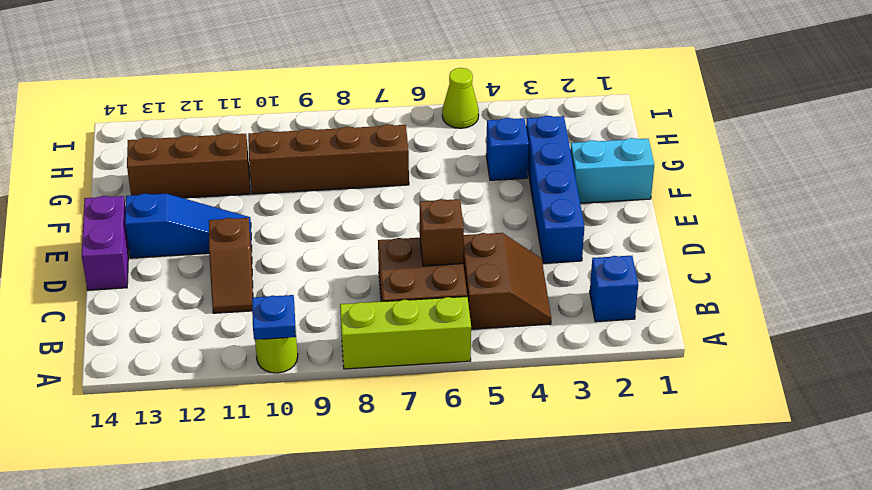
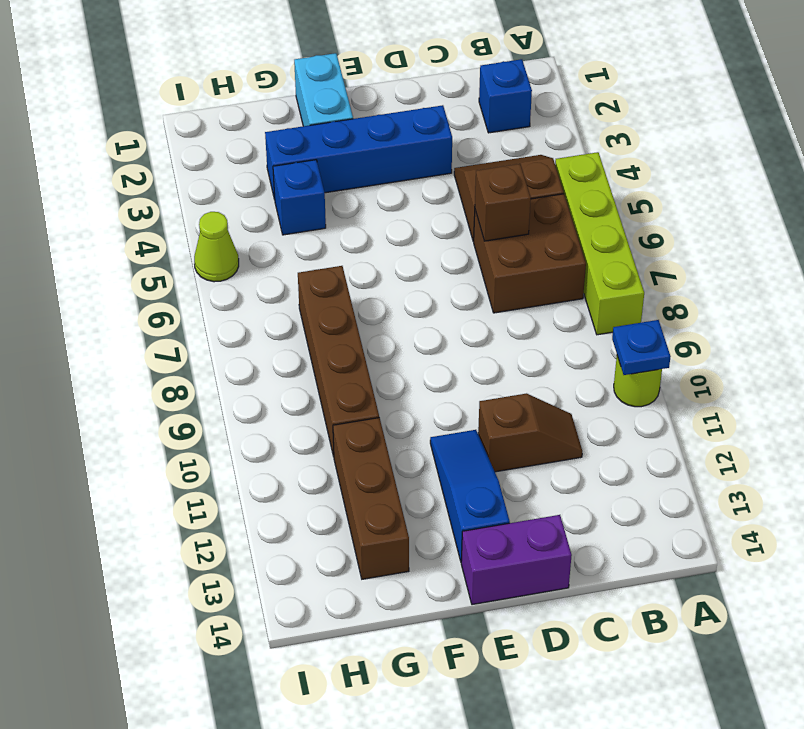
lime 1x3 brick [340,297,471,369] -> lime 1x4 brick [555,152,644,335]

